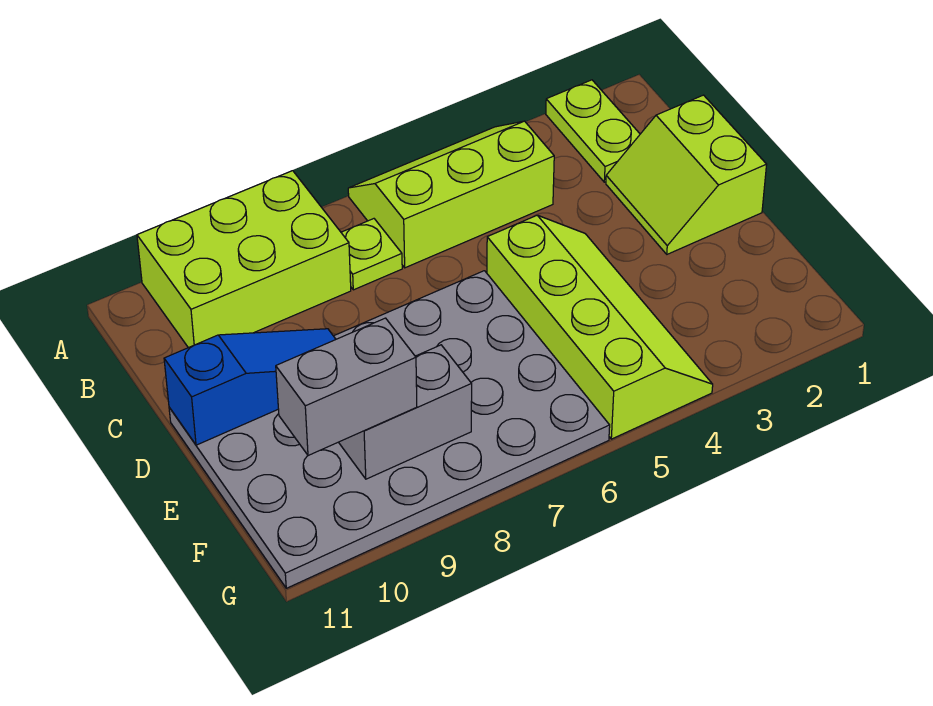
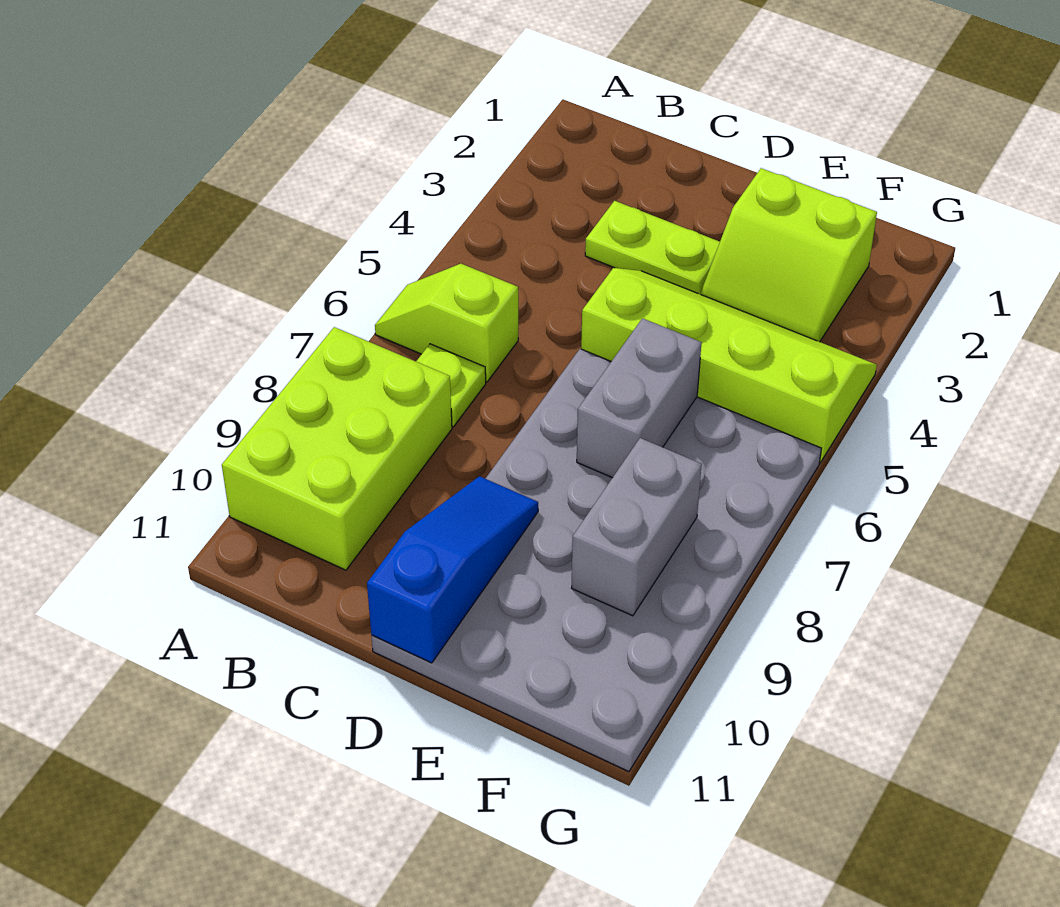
lime 1x2 plate [546,80,640,182] -> lime 1x2 plate moved to [585,201,720,294]
lime 2x3 slope [348,121,554,268] -> lime 1x2 slope [375,264,518,382]
lime 2x2 slope [606,95,767,254] -> lime 2x2 slope moved to [701,168,877,342]
grey 1x2 brick [276,318,417,456] -> grey 1x2 brick moved to [577,318,702,478]

